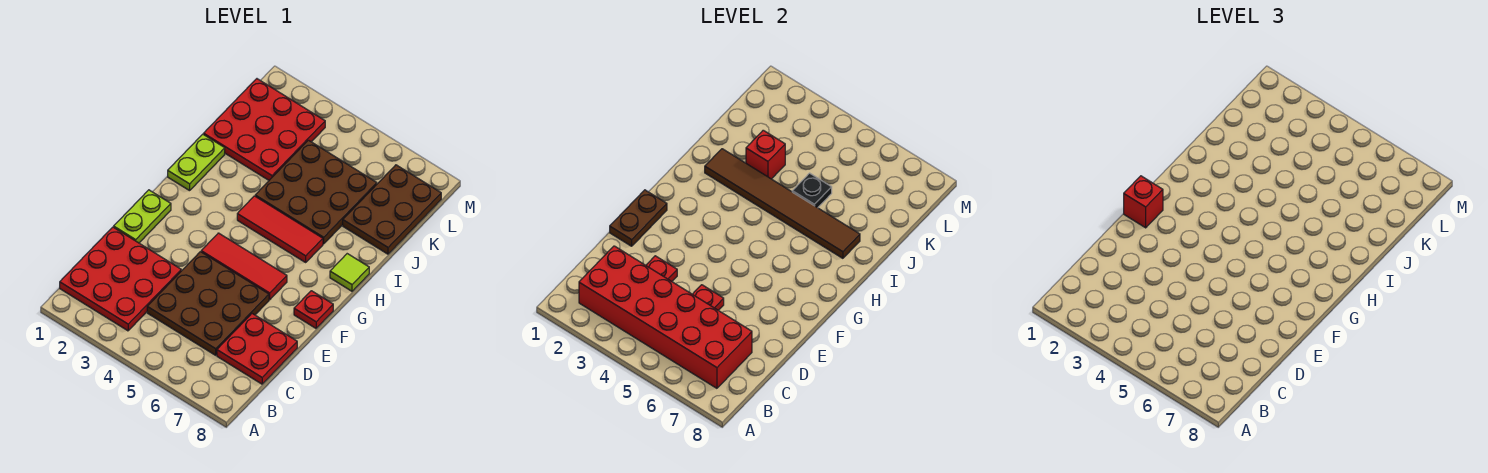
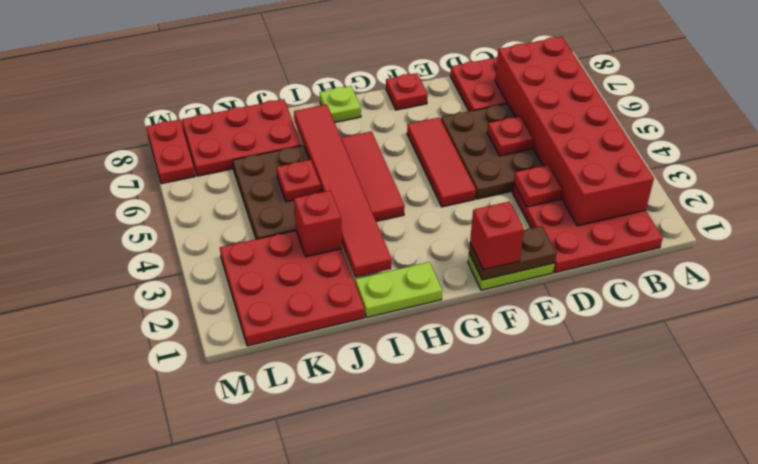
lime 1x1 tile [330,254,369,291] -> lime 1x1 plate [320,86,361,122]
brown 1x6 tile [705,149,860,258] -> red 1x6 tile [294,104,392,277]
black 1x1 plate [792,173,832,208] -> red 1x1 plate [276,160,321,202]
brown 2x3 plate [343,165,441,254] -> red 2x3 plate [182,99,302,176]
none -> red 1x2 plate [146,120,195,184]

